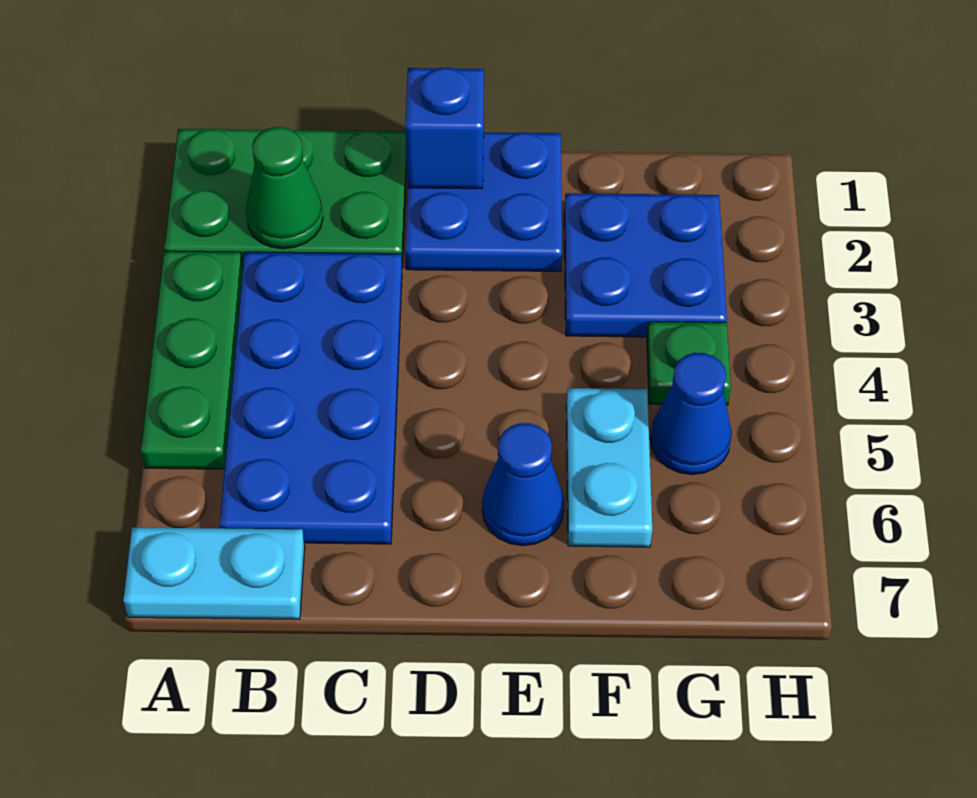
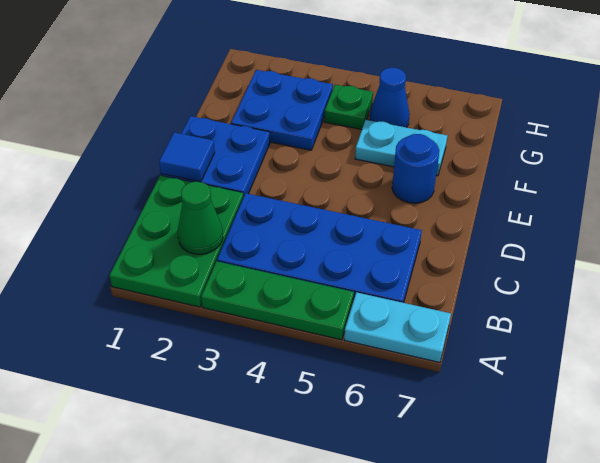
cyan 1x2 plate [123,527,305,619] -> cyan 1x2 plate turned to [344,292,451,363]
blue 1x1 brick [405,68,484,189] -> blue 1x1 tile [159,132,215,182]
blue 1x1 cone [482,423,564,546] -> blue 1x1 round brick [392,134,439,203]

